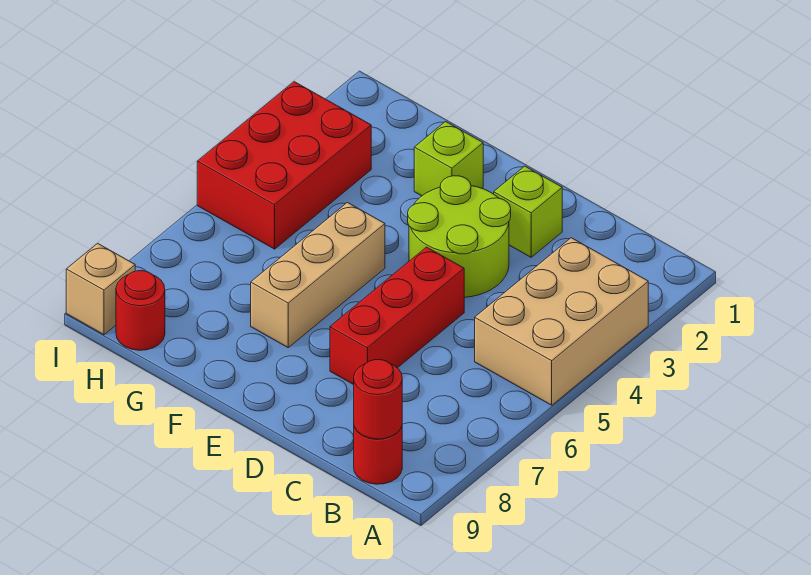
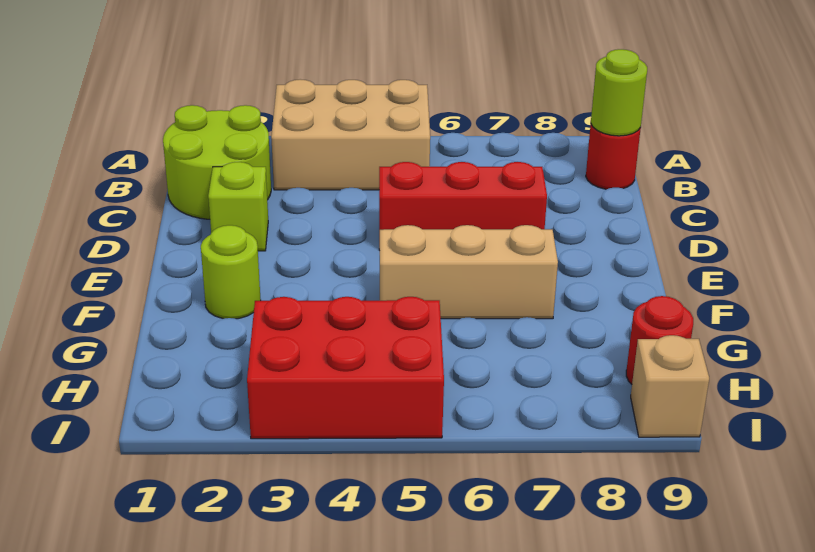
red 1x1 round brick [354,360,402,439] -> lime 1x1 round brick [591,49,647,136]
lime 2x2 round brick [408,176,511,297] -> lime 2x2 round brick moved to [163,105,271,219]
lime 1x1 brick [414,122,483,196] -> lime 1x1 round brick [201,225,261,319]

